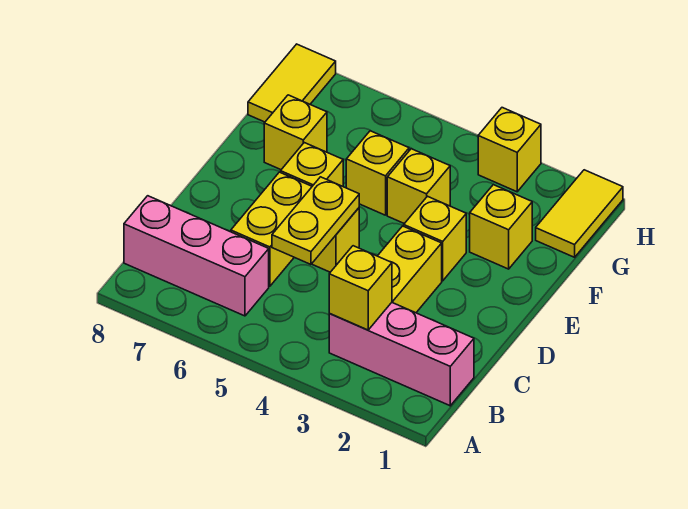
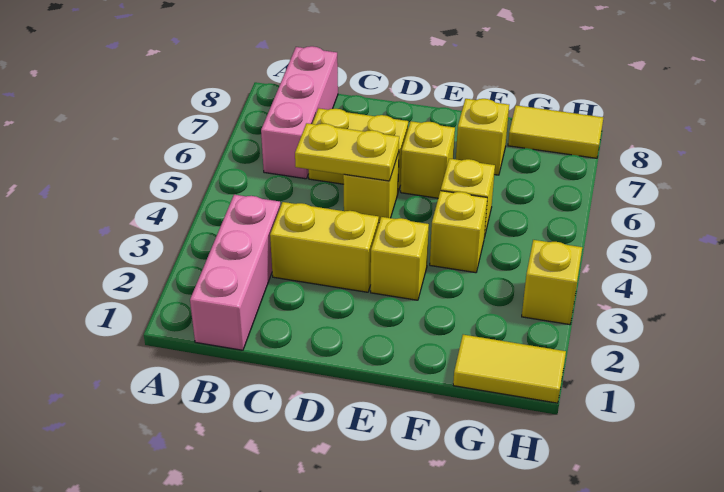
yellow 1x1 brick [329,246,392,330] -> none
yellow 1x1 brick [470,185,532,269] -> none

